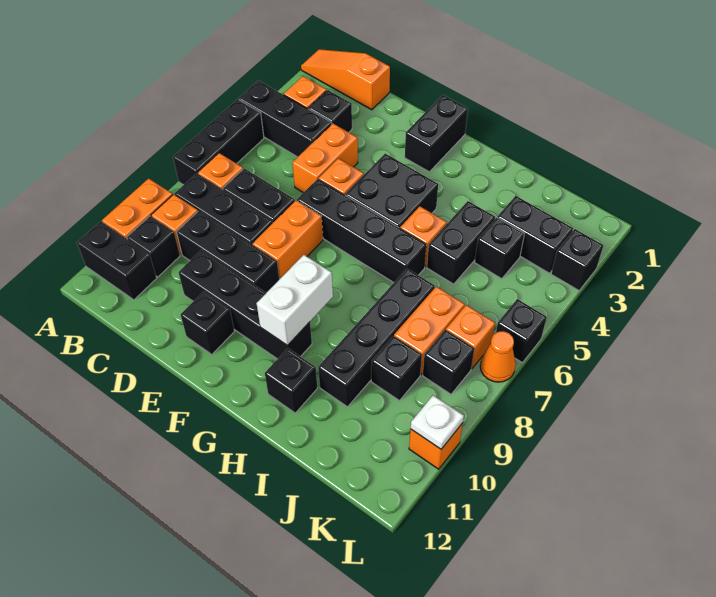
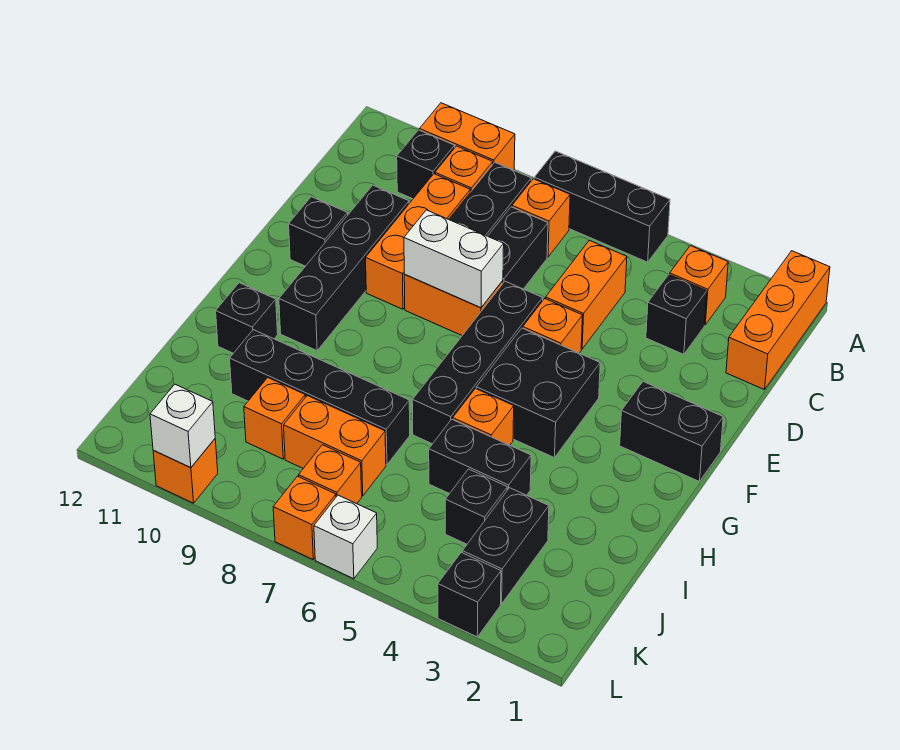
orange 1x3 slope [301,49,390,110] -> orange 1x3 brick [726,251,830,390]
black 1x3 brick [239,81,332,157] -> none
black 1x2 brick [77,221,157,300] -> none
black 1x3 brick [177,211,279,293] -> orange 1x3 brick [366,174,470,309]
orange 1x2 brick [292,124,358,193] -> orange 1x2 brick turned to [546,240,627,349]
white 1x2 brick [257,255,333,346] -> white 1x2 brick moved to [404,210,504,308]
black 1x1 brick [371,336,422,401] -> orange 1x1 brick [244,378,305,459]
black 1x1 brick [423,330,474,394] -> none
black 1x1 brick [496,299,547,363] -> white 1x1 brick [314,495,377,579]
orange 1x1 cone [480,331,516,382] -> orange 1x1 brick [273,476,336,559]
white 1x1 plate [411,395,464,449] -> white 1x1 brick [150,384,215,468]

